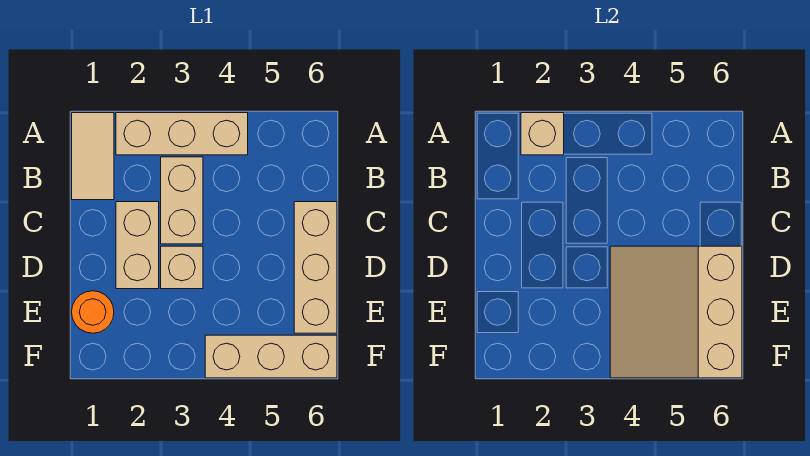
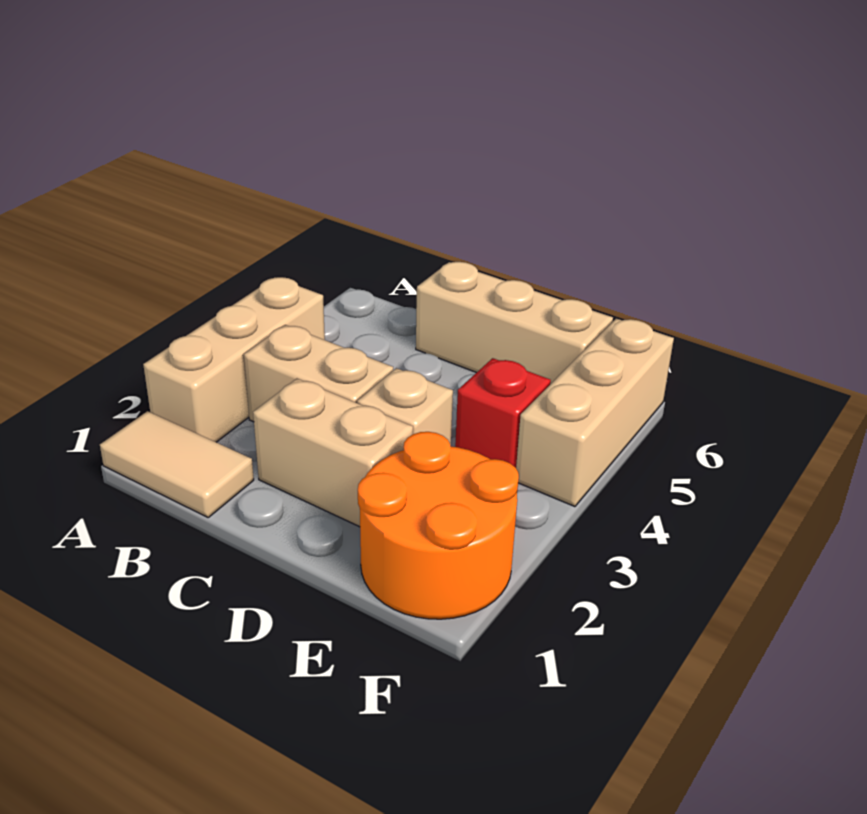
tan 1x1 brick [521,113,564,155] -> none
tan 3x3 slope [610,246,742,378] -> none
orange 1x1 round brick [72,291,114,333] -> orange 2x2 round brick [358,432,519,619]
none -> red 1x1 brick [455,358,551,468]

